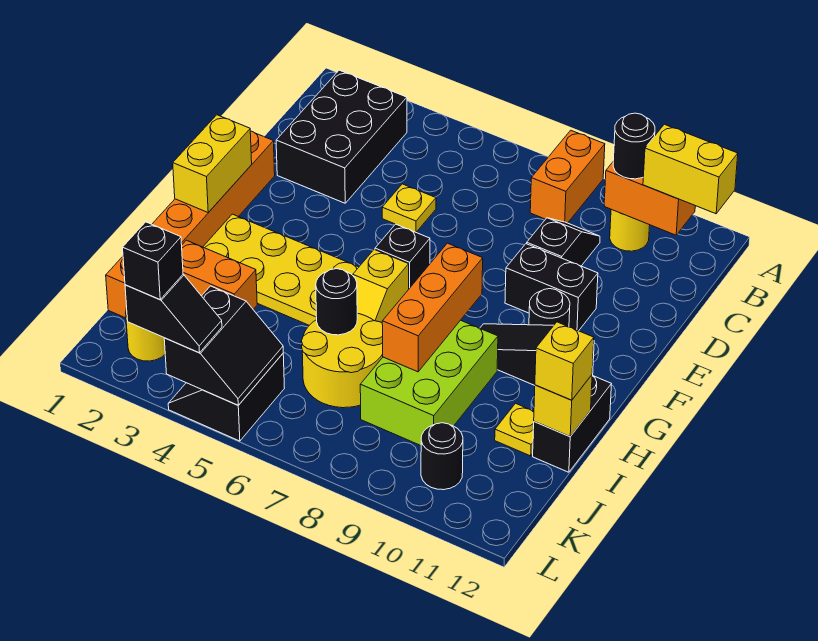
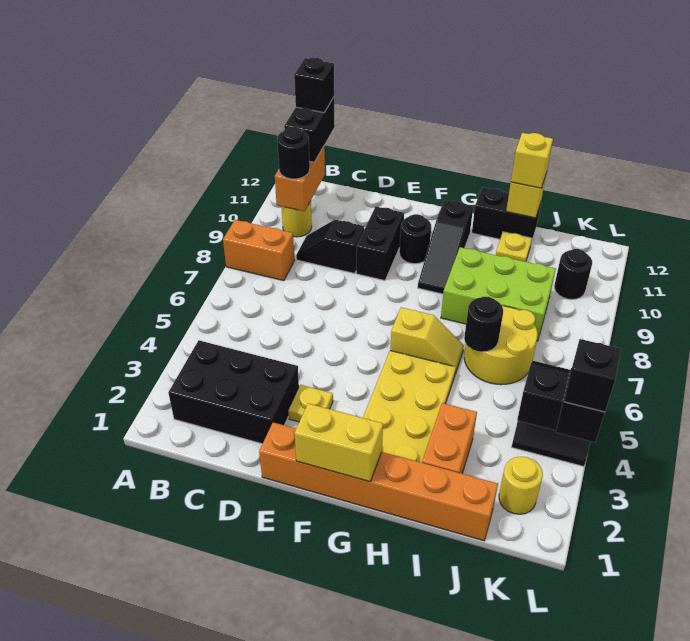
yellow 1x2 brick [643,124,738,214] -> black 1x2 brick [284,97,335,162]
yellow 1x1 plate [382,184,436,232] -> yellow 1x1 plate moved to [288,385,333,422]
black 1x1 brick [375,224,430,288] -> black 1x1 brick moved to [294,58,334,113]
orange 1x3 brick [382,243,483,372] -> none

